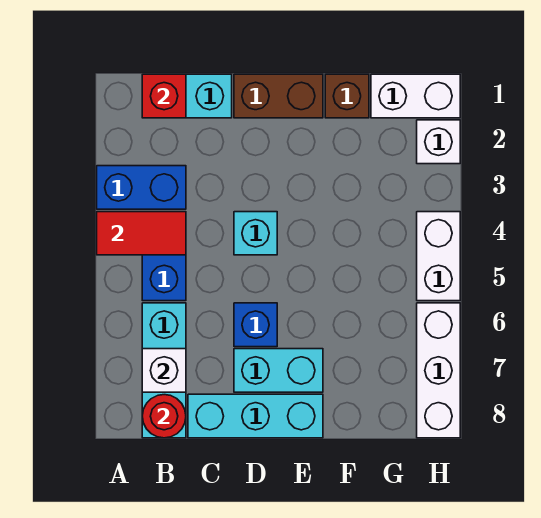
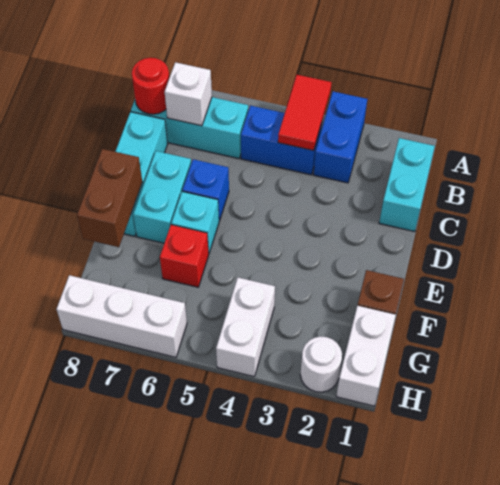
red 1x1 brick [142,74,186,118] -> red 1x1 brick moved to [160,225,209,287]
brown 1x2 brick [234,74,323,118] -> brown 1x2 brick moved to [77,149,142,247]
cyan 1x1 brick [234,212,277,255] -> cyan 1x1 brick moved to [171,192,219,253]
white 1x1 brick [417,120,460,164] -> white 1x1 round brick [300,336,342,392]
white 1x2 brick [417,212,460,301] -> white 1x2 brick turned to [216,278,275,377]

